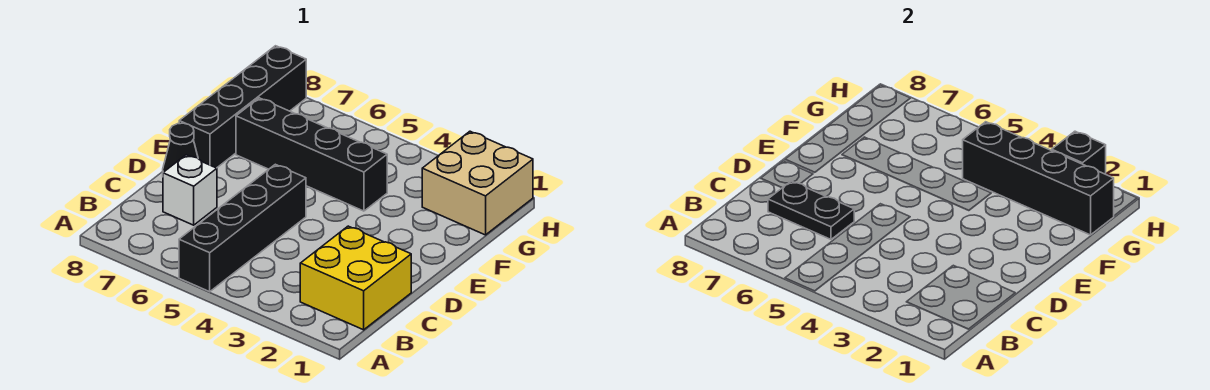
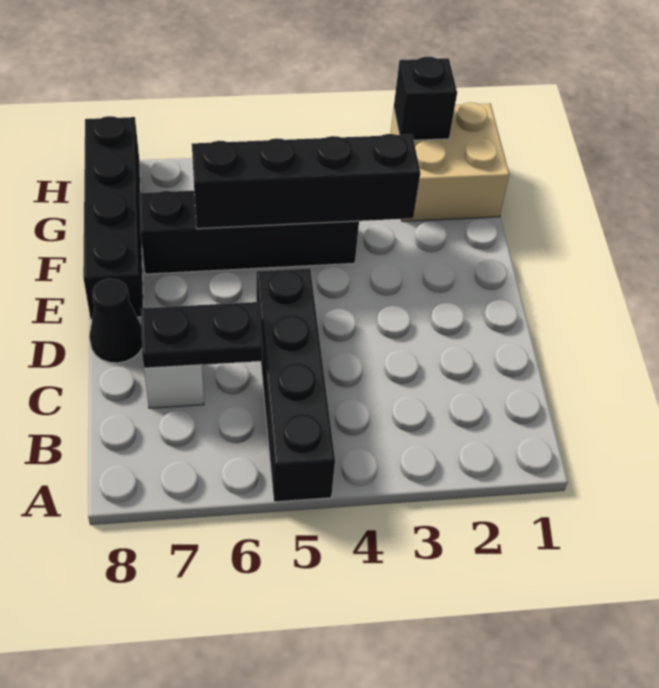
yellow 2x2 brick [300,226,411,330] -> none
black 1x4 brick [963,122,1114,235] -> black 1x4 brick moved to [192,134,420,229]

